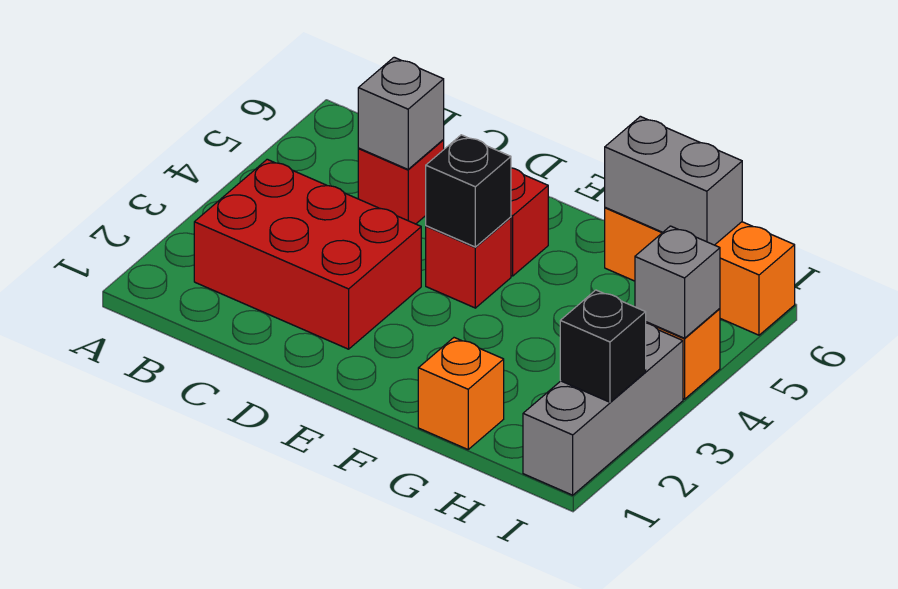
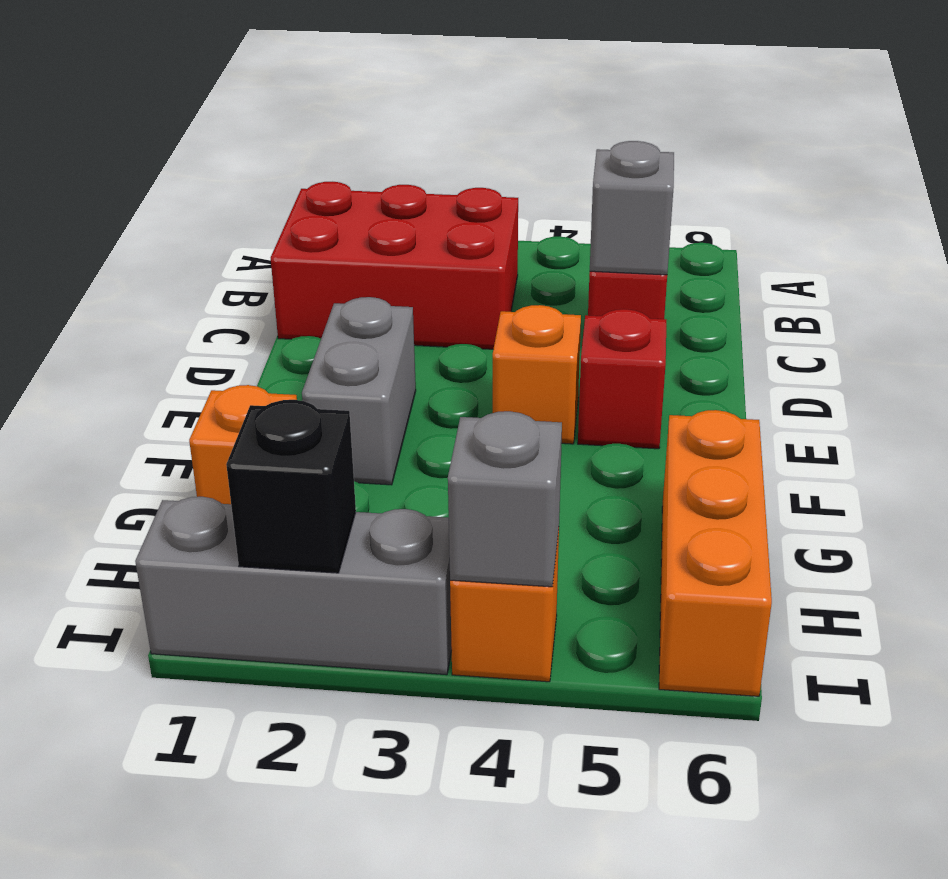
red 2x3 brick [194,159,421,349] -> red 2x3 brick turned to [271,182,518,349]
red 1x1 brick [426,217,511,308] -> orange 1x1 brick [493,305,581,444]
black 1x1 brick [426,135,511,247] -> none
grey 1x2 brick [605,116,742,245] -> grey 1x2 brick moved to [302,297,416,485]

